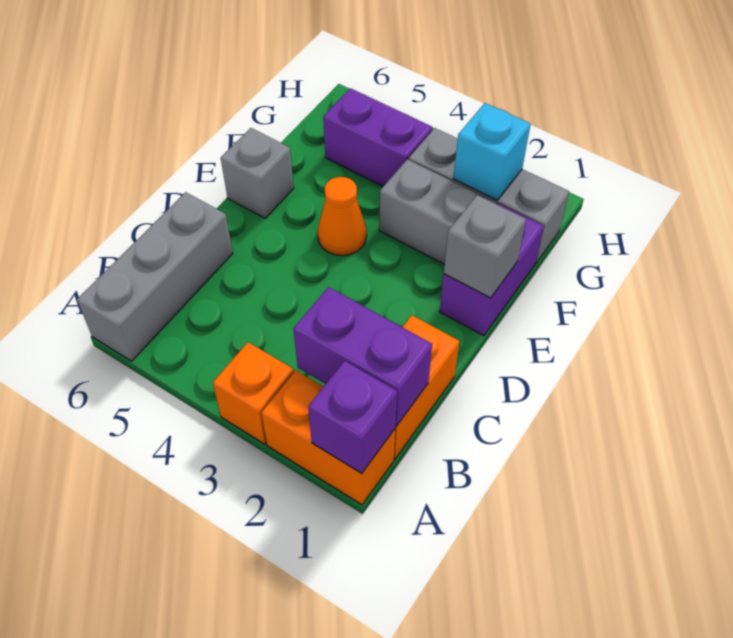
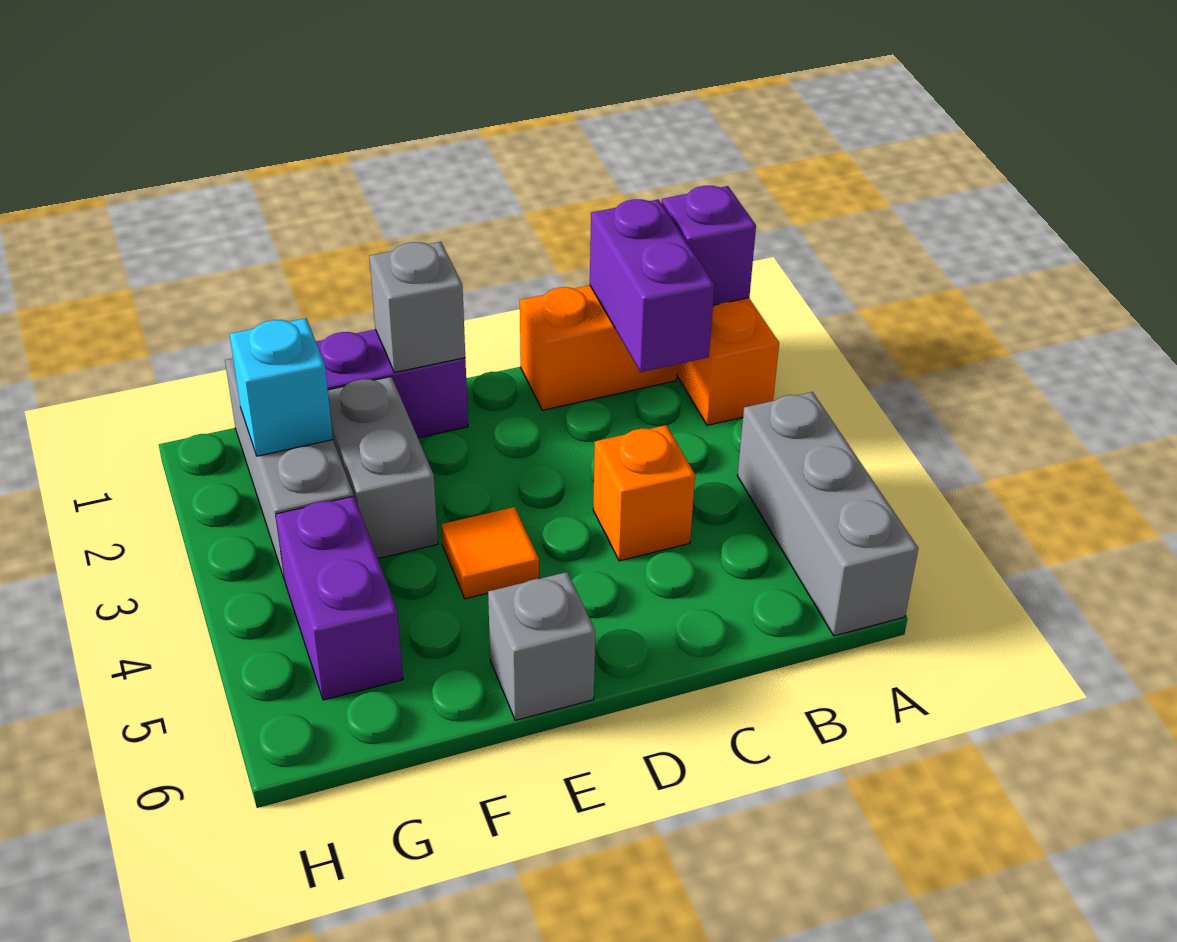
orange 1x1 brick [213,342,294,444] -> orange 1x1 brick moved to [593,425,695,561]
grey 1x3 brick [77,192,233,361] -> grey 1x3 brick turned to [737,392,918,636]
orange 1x1 cone [318,177,367,256] -> orange 1x1 tile [441,507,539,599]

